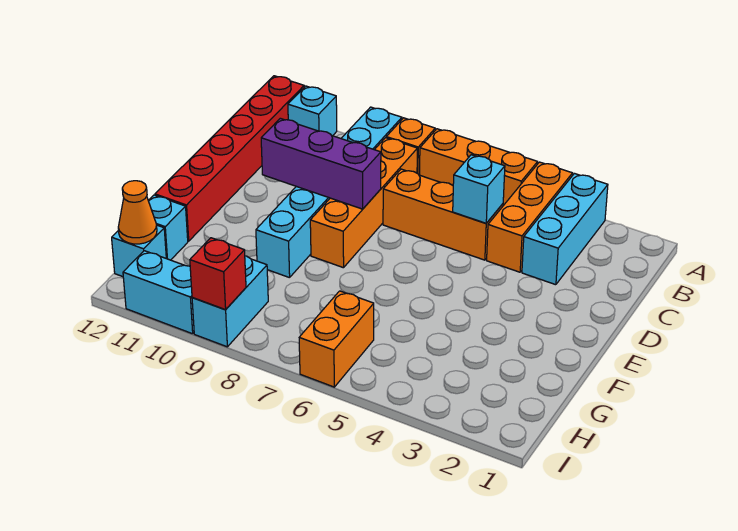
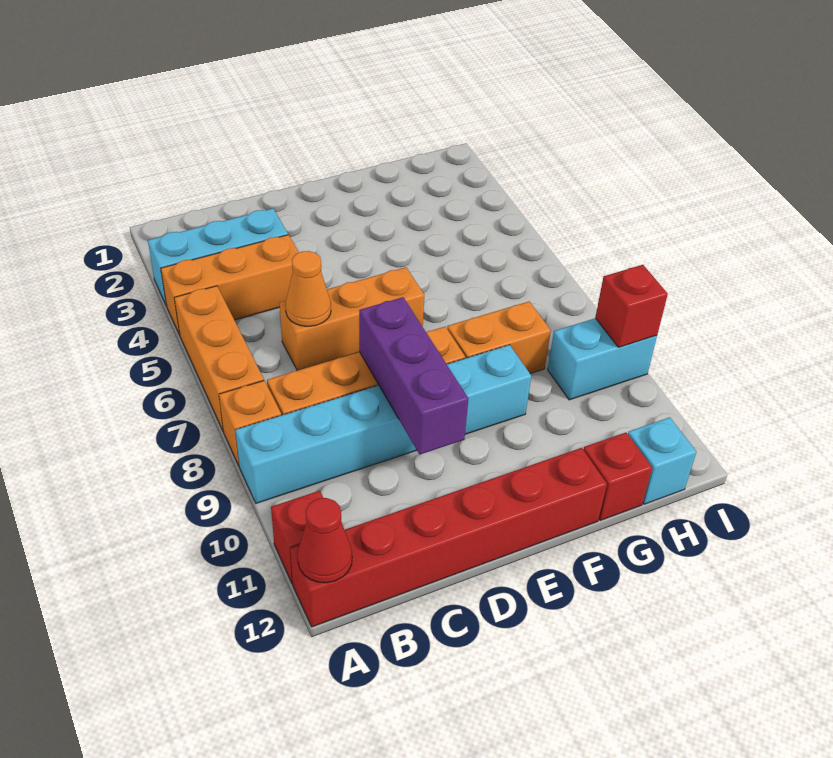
cyan 1x1 brick [288,86,337,136] -> red 1x1 brick [271,491,323,584]
none -> red 1x1 cone [298,498,352,583]
orange 1x3 brick [383,169,503,260] -> orange 1x3 brick turned to [280,267,424,370]
cyan 1x1 brick [453,155,505,223] -> none
cyan 1x1 brick [148,195,188,260] -> red 1x1 brick [583,433,652,521]
orange 1x2 brick [299,291,374,387] -> orange 1x2 brick moved to [447,301,551,374]
orange 1x1 cone [118,181,157,244] -> orange 1x1 cone moved to [286,251,331,326]
cyan 1x2 brick [123,251,194,334] -> none

